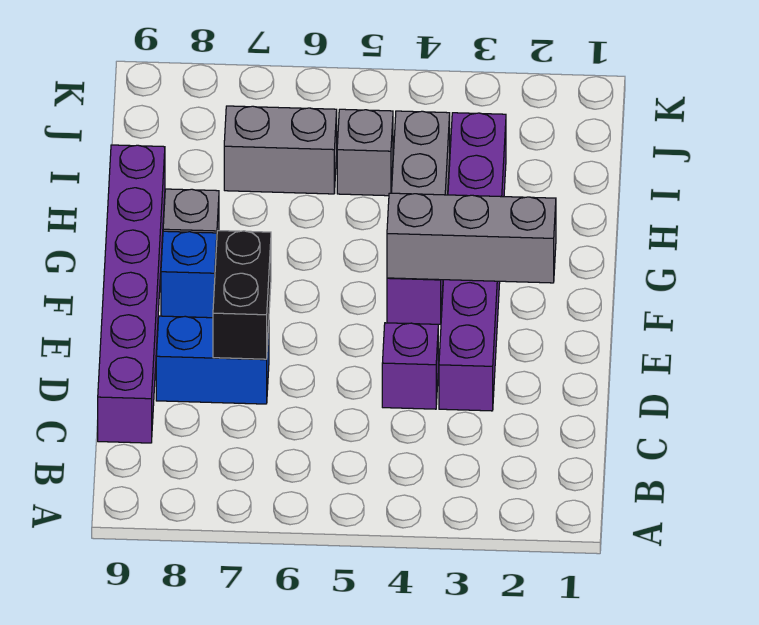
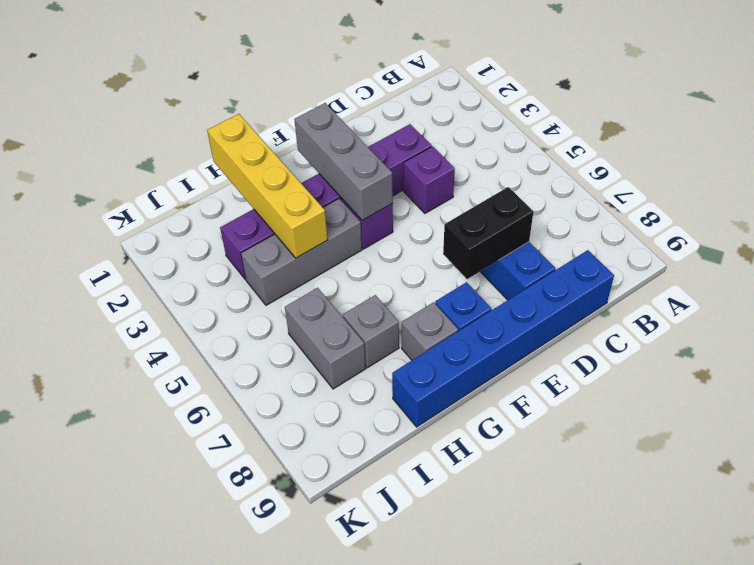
purple 1x6 brick [98,145,165,443] -> blue 1x6 brick [392,250,614,427]
none -> yellow 1x4 brick [207,114,328,258]
grey 1x1 brick [337,109,393,196] -> grey 1x1 brick moved to [343,295,399,368]

